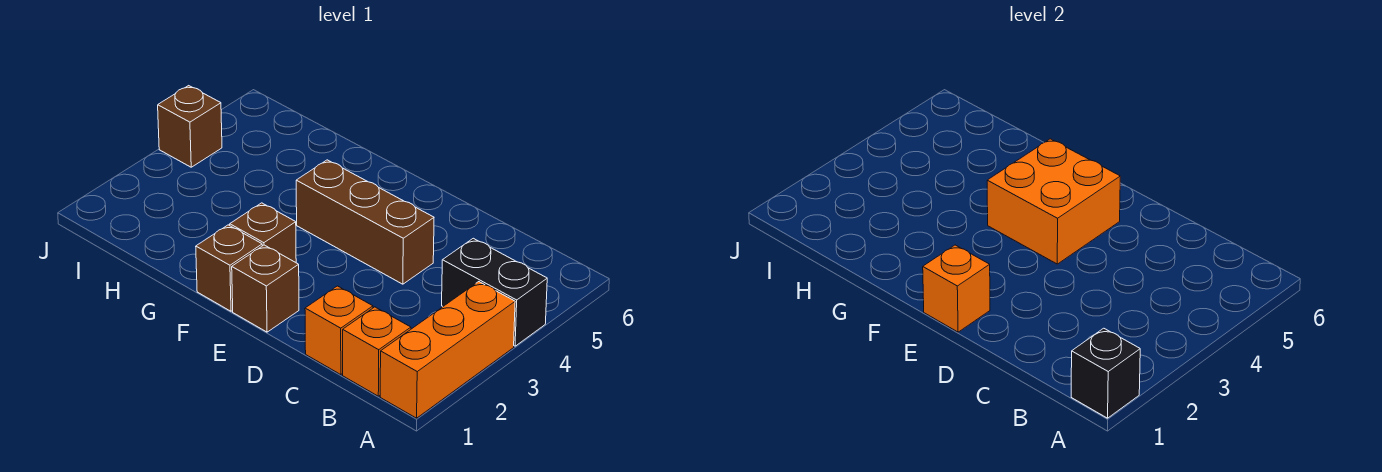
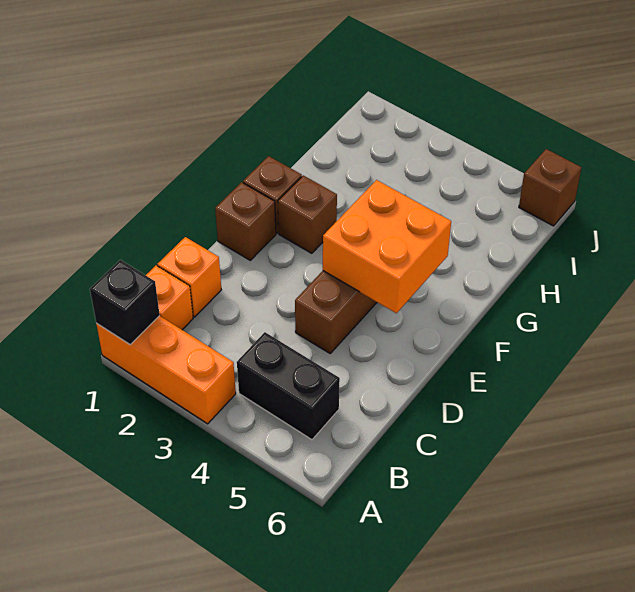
black 1x2 brick [442,238,547,346] -> black 1x2 brick turned to [237,332,340,440]
orange 1x1 brick [923,245,990,332] -> none
brown 1x1 brick [158,86,222,167] -> brown 1x1 brick moved to [519,149,581,226]

